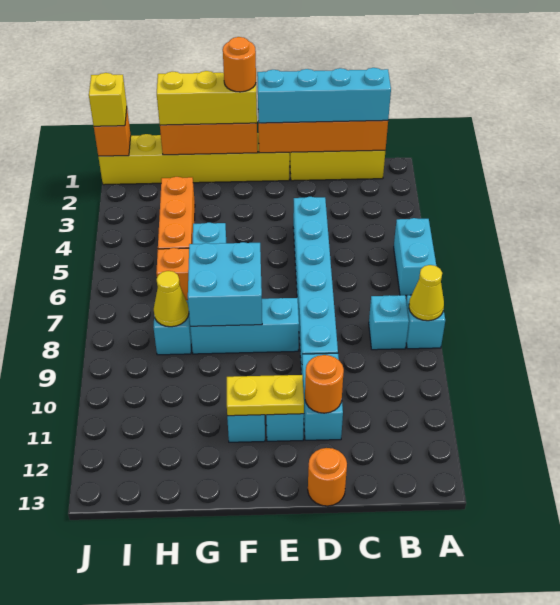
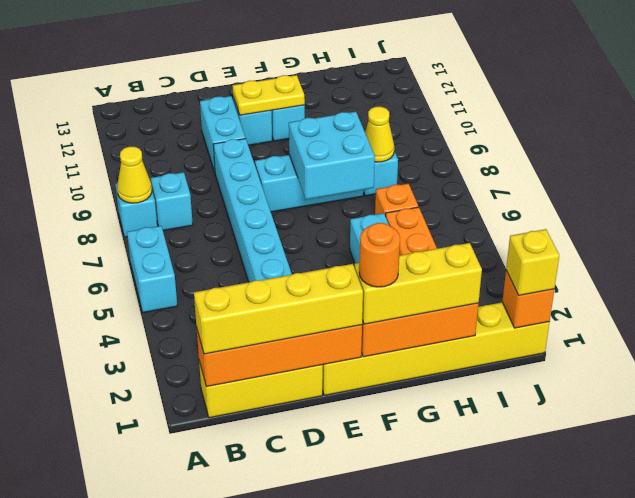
cyan 1x4 brick [257,68,391,123] -> yellow 1x4 brick [194,264,363,354]
orange 1x1 round brick [305,355,344,413] -> none
orange 1x1 round brick [308,448,347,506] -> none

